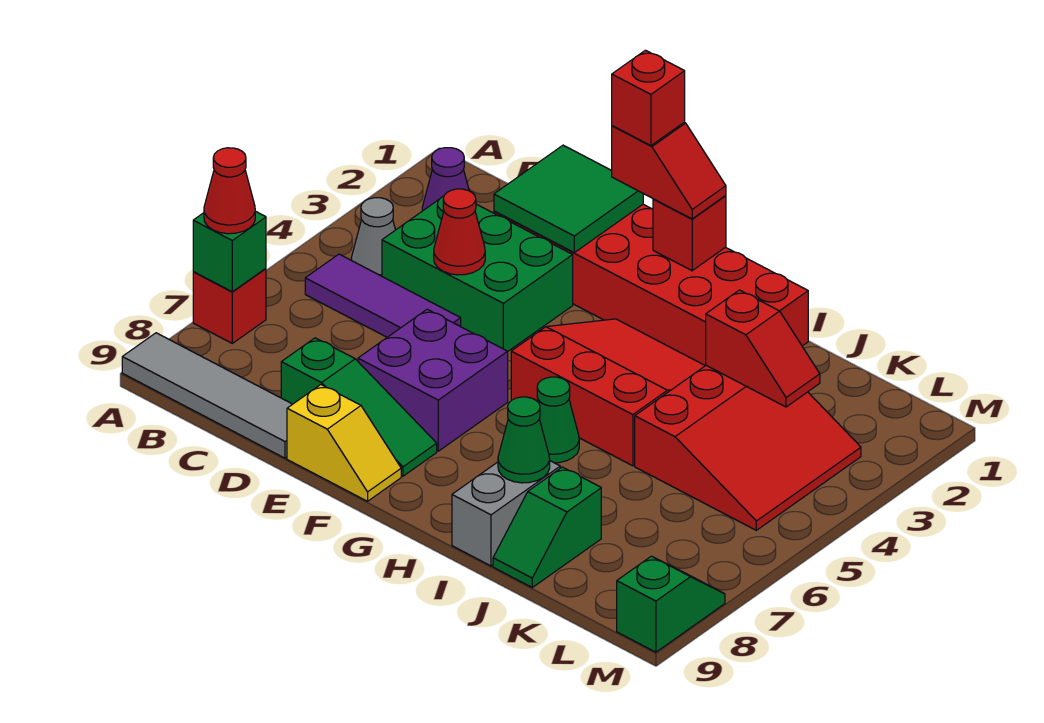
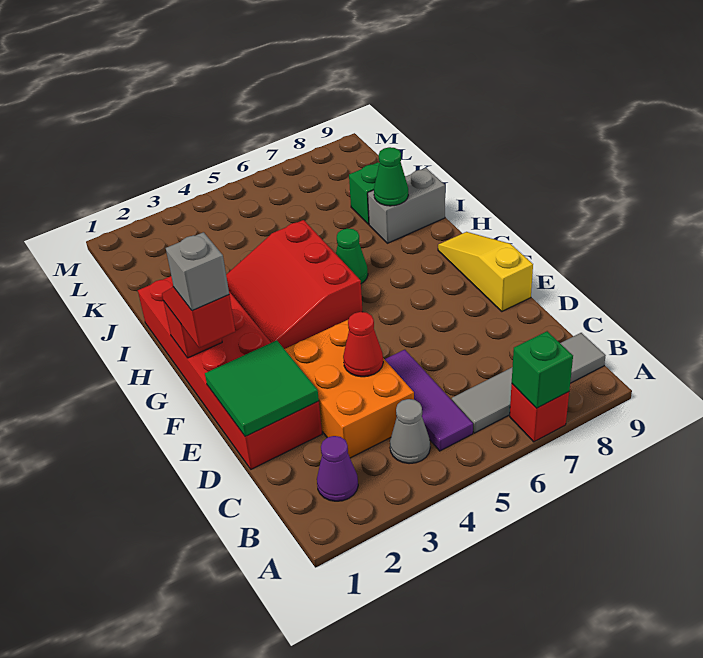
red 1x1 cone [204,148,255,234] -> none
grey 1x4 tile [122,333,292,458] -> grey 1x4 tile turned to [452,333,606,433]
green 2x3 brick [382,196,573,351] -> orange 2x3 brick [285,320,414,458]
green 1x3 slope [281,338,437,476] -> none
purple 2x2 brick [358,309,508,451] -> none
yellow 1x2 slope [287,385,401,501] -> yellow 1x3 slope [438,232,533,311]
red 1x1 brick [612,50,685,146] -> grey 1x1 brick [166,232,229,311]
red 3x3 slope [635,366,861,530] -> none
red 1x2 slope [706,290,820,407] -> none
green 1x2 slope [617,556,725,652] -> none

